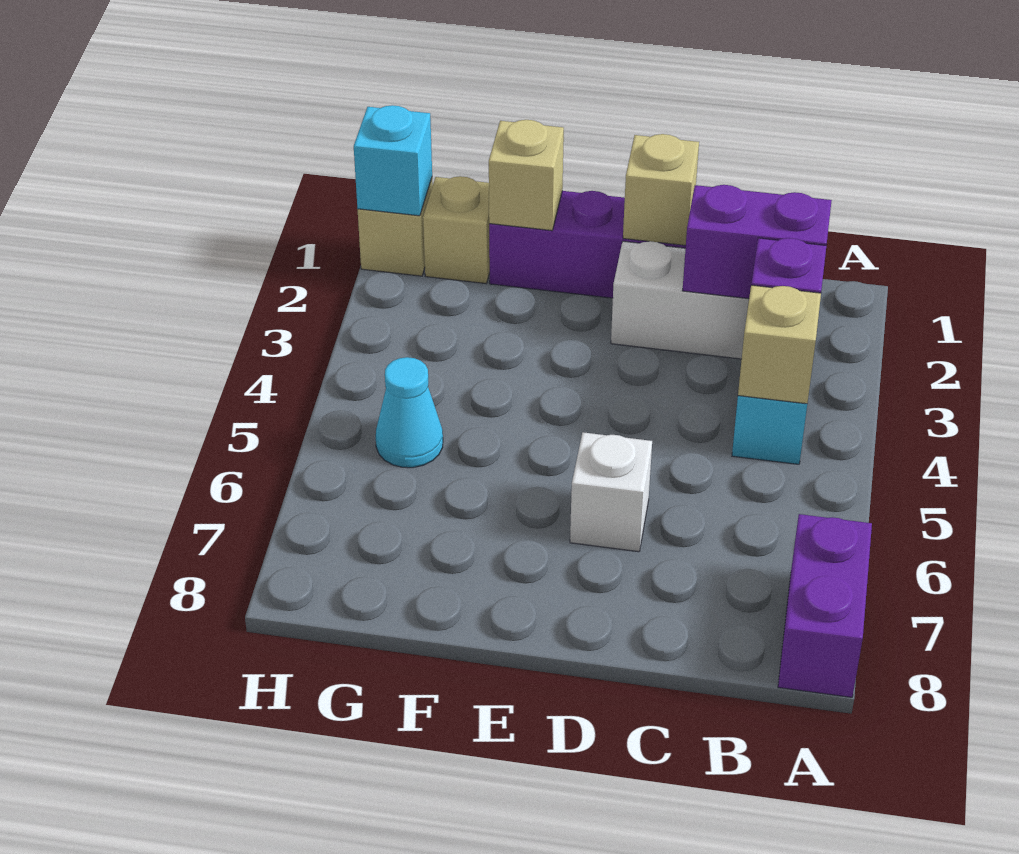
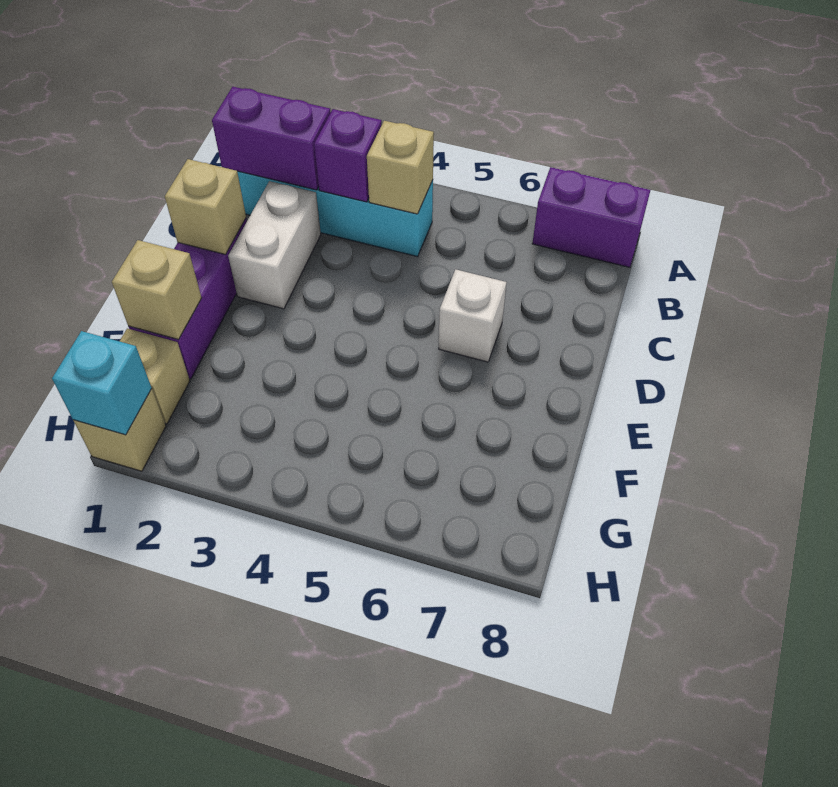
purple 1x2 brick [682,185,832,299] -> purple 1x2 brick turned to [212,87,331,190]
cyan 1x1 cone [376,357,443,468] -> none

